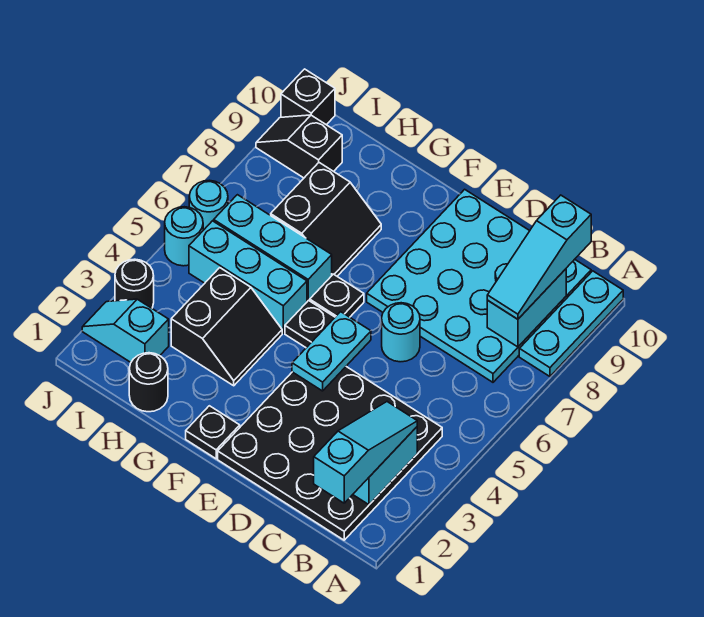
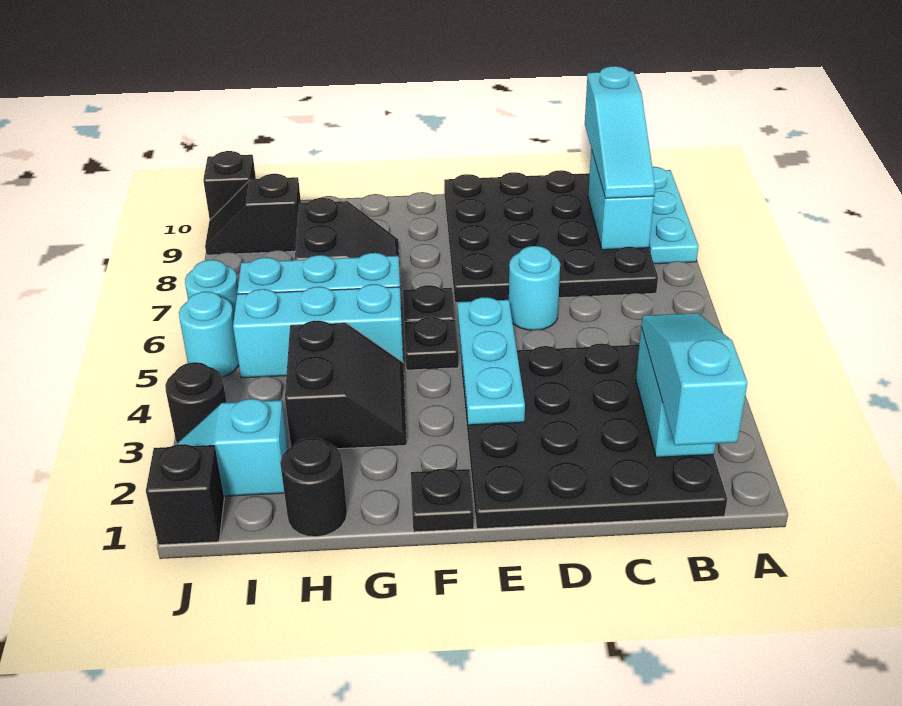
cyan 4x4 plate [367,189,591,382] -> black 4x4 plate [444,170,658,302]
cyan 1x2 plate [292,312,371,391] -> cyan 1x3 plate [458,297,525,425]
none -> black 1x1 brick [146,444,224,545]

